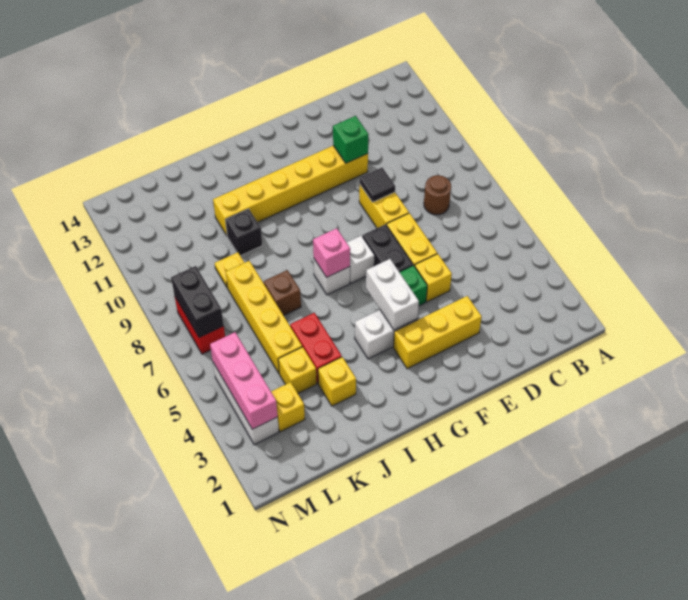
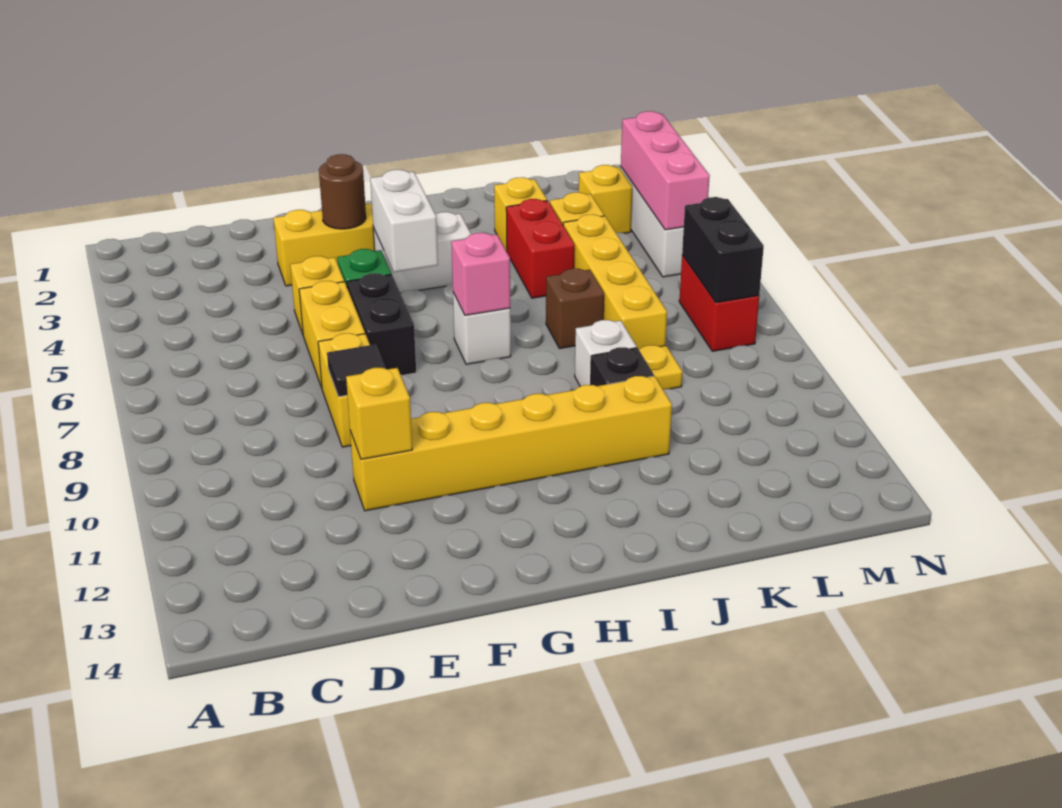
brown 1x1 round brick [424,175,451,215] -> brown 1x1 round brick moved to [319,154,366,229]
green 1x1 brick [333,116,369,163] -> yellow 1x1 brick [346,368,412,459]
white 1x1 brick [347,236,375,283] -> white 1x1 brick moved to [575,320,637,386]

